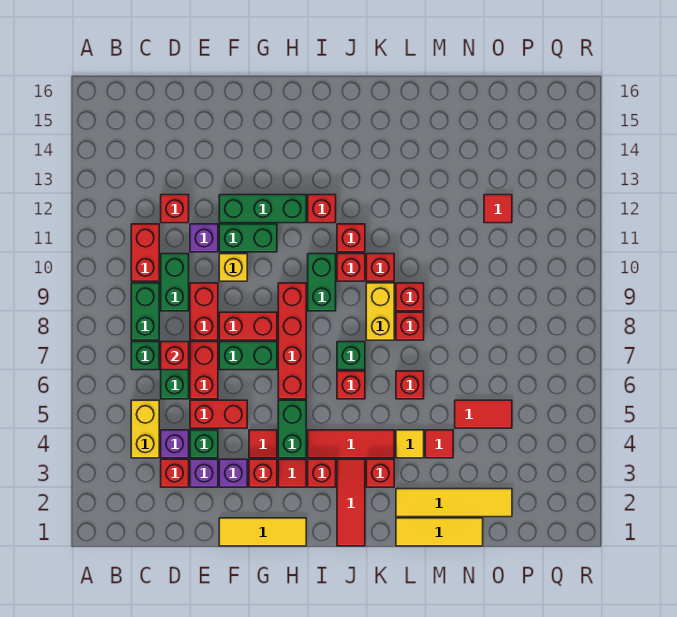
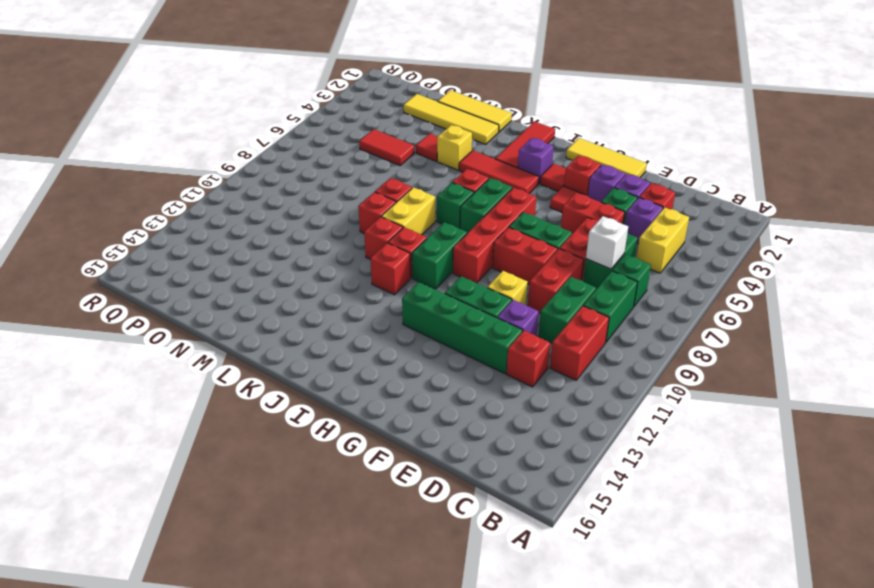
red 1x1 brick [161,342,189,370] -> white 1x1 brick [586,216,628,269]
green 1x3 brick [219,195,306,223] -> green 1x4 brick [402,282,523,374]
green 1x2 brick [278,400,306,458] -> green 1x2 brick moved to [460,178,512,233]
red 1x1 brick [308,459,336,487] -> purple 1x1 brick [518,138,554,184]
red 1x1 brick [308,195,336,223] -> none
red 1x1 brick [366,459,394,487] -> none
yellow 1x1 tile [396,430,424,458] -> yellow 1x1 brick [437,125,472,170]
red 1x1 brick [396,371,424,399] -> none
red 1x1 tile [484,195,512,223] -> none

